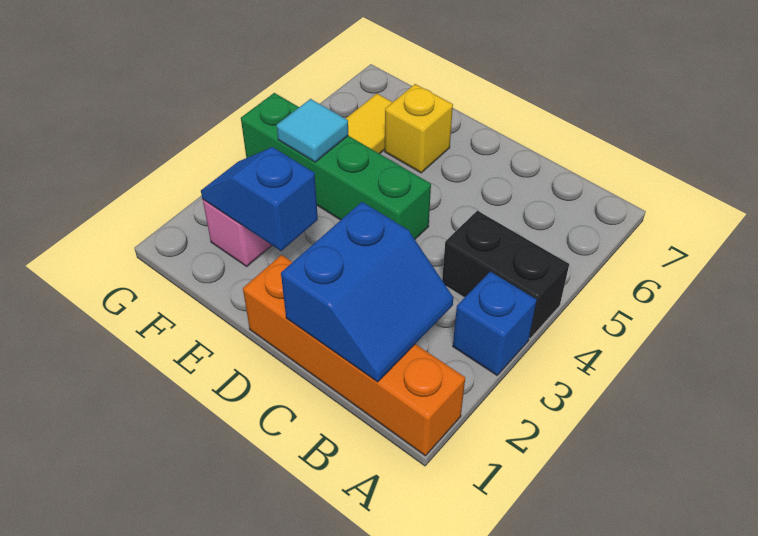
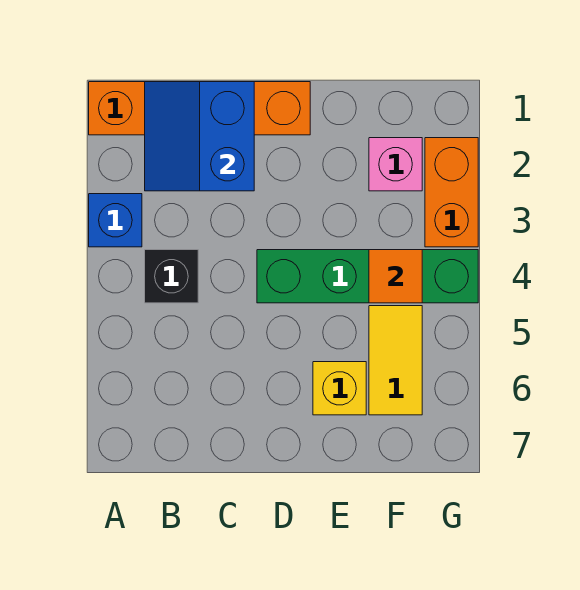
black 1x2 brick [442,211,569,339] -> black 1x1 brick [145,250,198,303]
blue 1x2 slope [201,147,318,251] -> none
cyan 1x1 tile [277,99,348,162] -> orange 1x1 tile [369,250,422,303]
none -> orange 1x2 brick [425,138,478,247]

